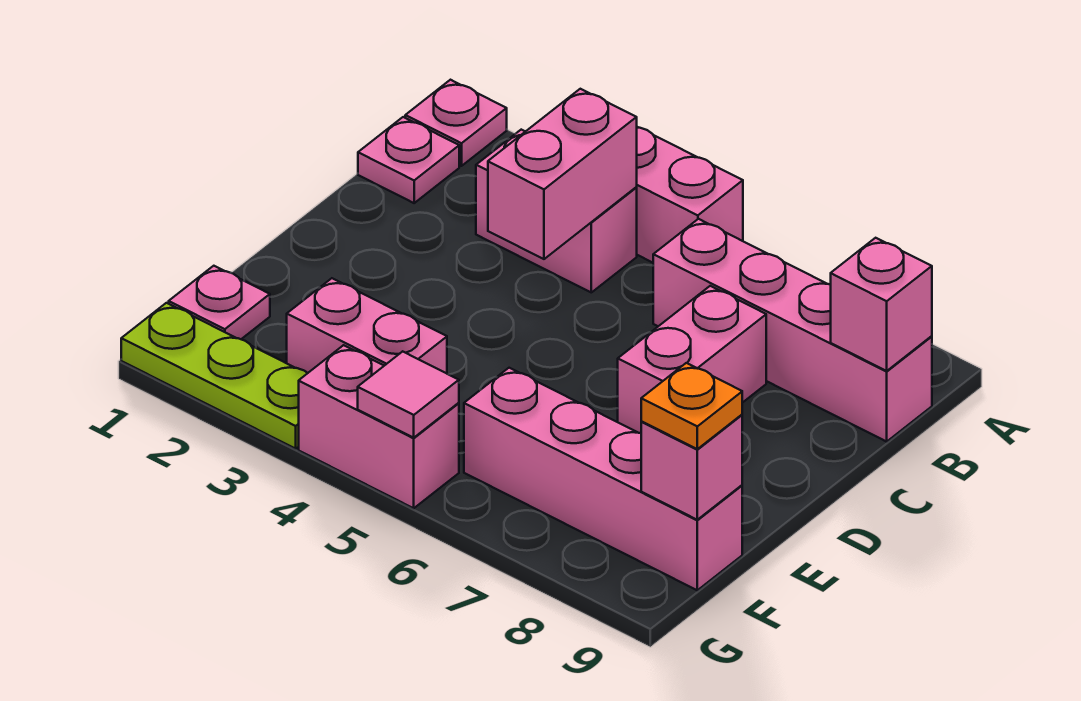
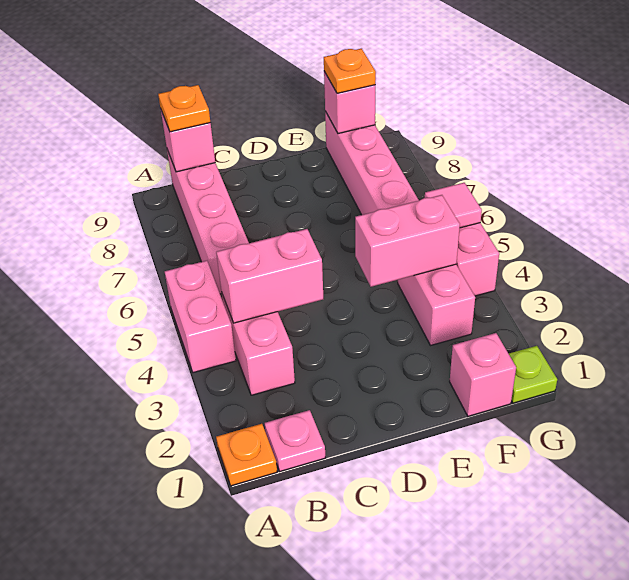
pink 1x1 plate [405,80,507,166] -> orange 1x1 plate [216,424,277,486]
none -> orange 1x1 plate [158,85,210,132]
pink 1x2 brick [618,286,766,433] -> pink 1x2 brick moved to [355,195,460,287]
pink 1x1 plate [169,266,270,339] -> pink 1x1 brick [450,333,516,416]
lime 1x3 plate [121,303,307,449] -> lime 1x1 plate [509,346,557,403]

